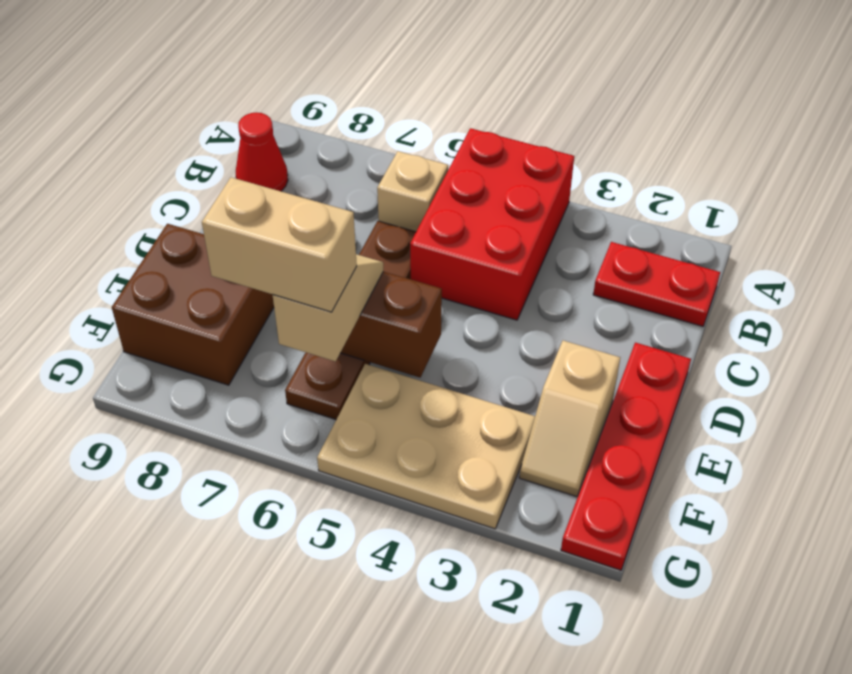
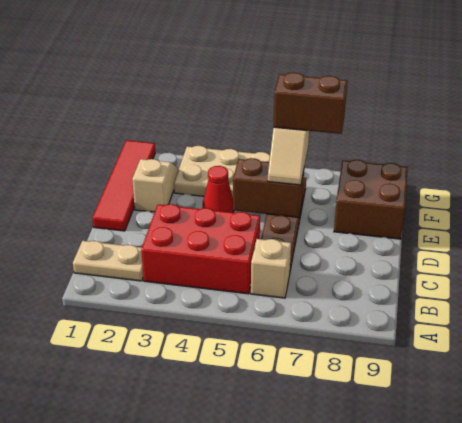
red 2x3 brick [410,128,574,320] -> red 2x3 brick turned to [141,204,260,294]
red 1x2 plate [593,242,720,326] -> tan 1x2 plate [73,241,143,281]
red 1x1 cone [236,112,288,191] -> red 1x1 cone moved to [203,166,234,213]
red 1x4 plate [561,343,691,570] -> red 1x4 tile [92,140,155,231]
tan 1x2 brick [202,177,357,312] -> brown 1x2 brick [273,73,347,134]

